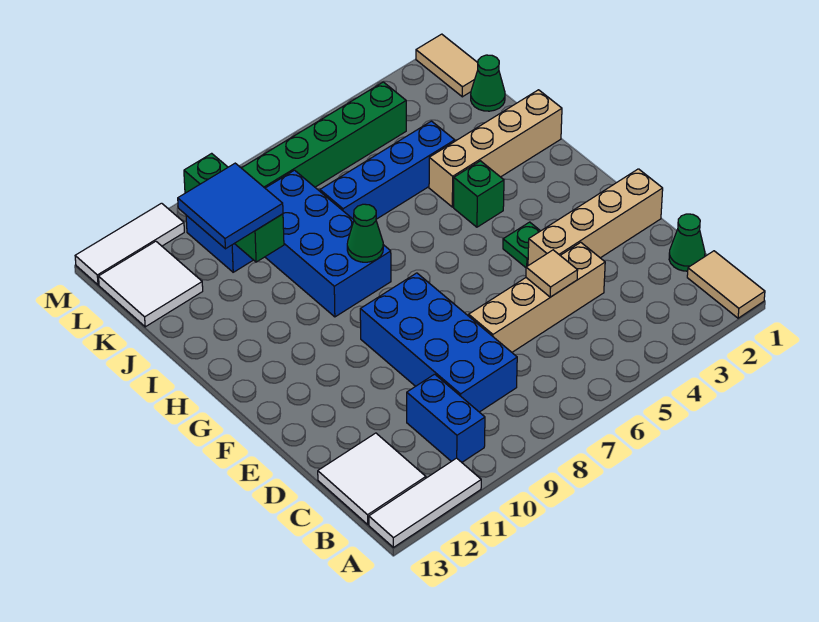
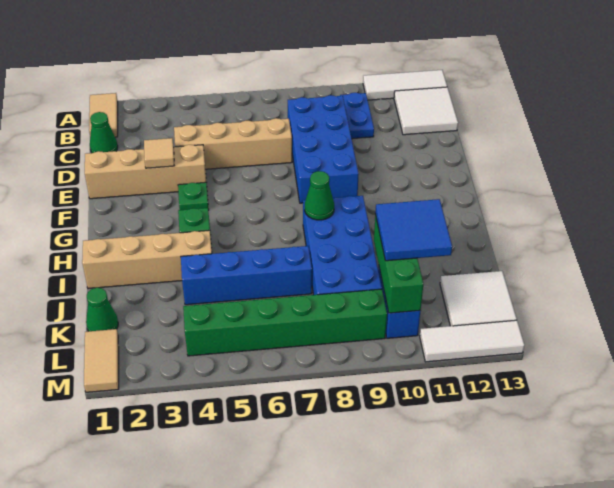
blue 1x2 brick [407,374,485,462] -> blue 1x2 plate [340,93,374,139]
tan 1x1 tile [526,250,578,297] -> tan 1x1 tile moved to [144,138,174,168]

